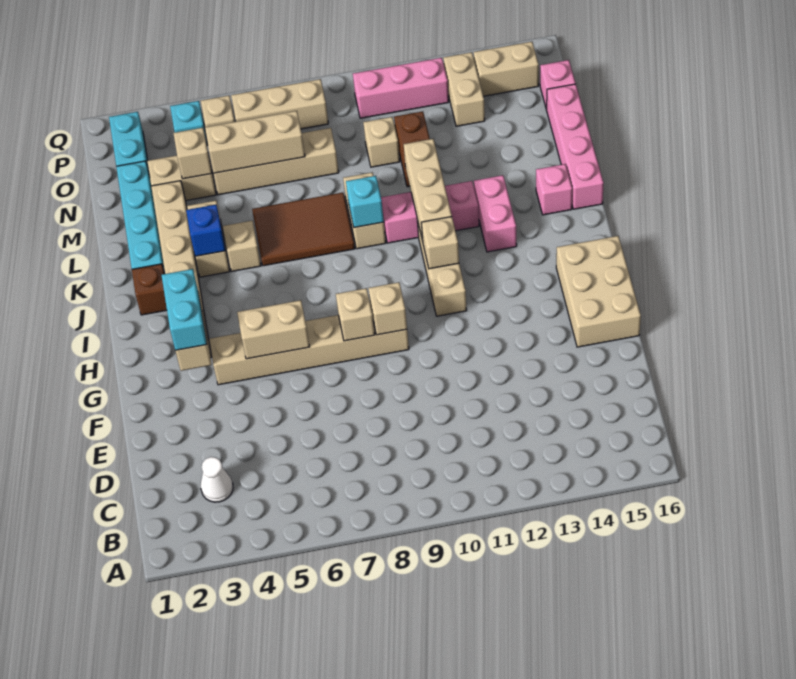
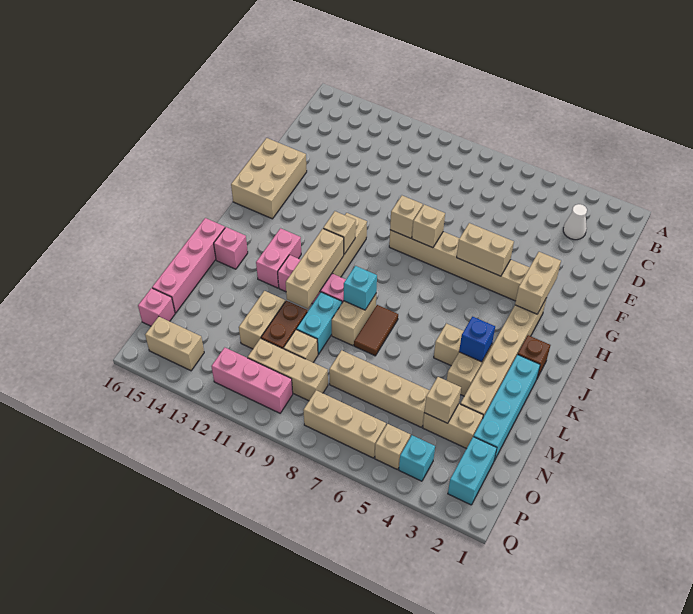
cyan 1x2 brick [162,269,207,350] -> cyan 1x2 brick moved to [296,292,342,354]
brown 2x3 tile [252,193,355,266] -> brown 1x2 tile [354,305,398,356]
tan 1x3 brick [205,111,305,173] -> tan 1x3 brick moved to [248,338,328,401]
tan 1x2 brick [443,52,485,126] -> tan 1x2 brick moved to [239,291,285,349]

